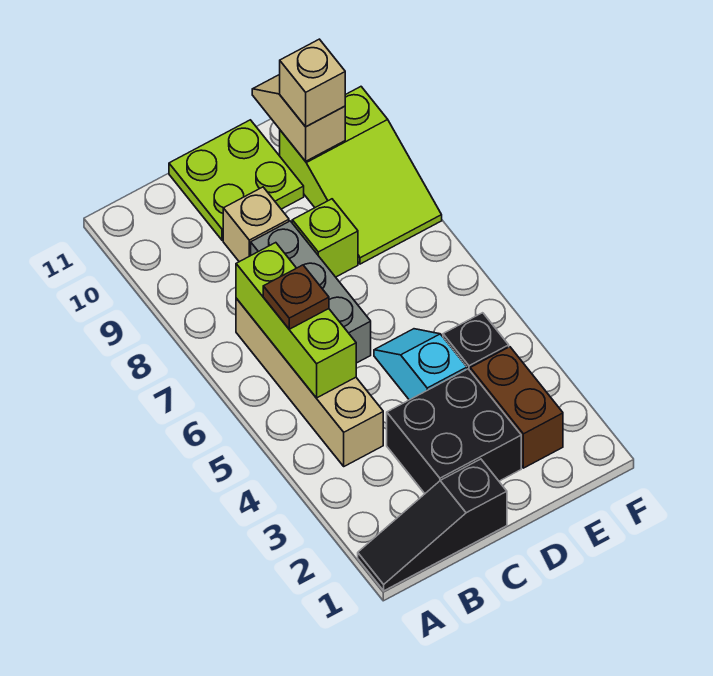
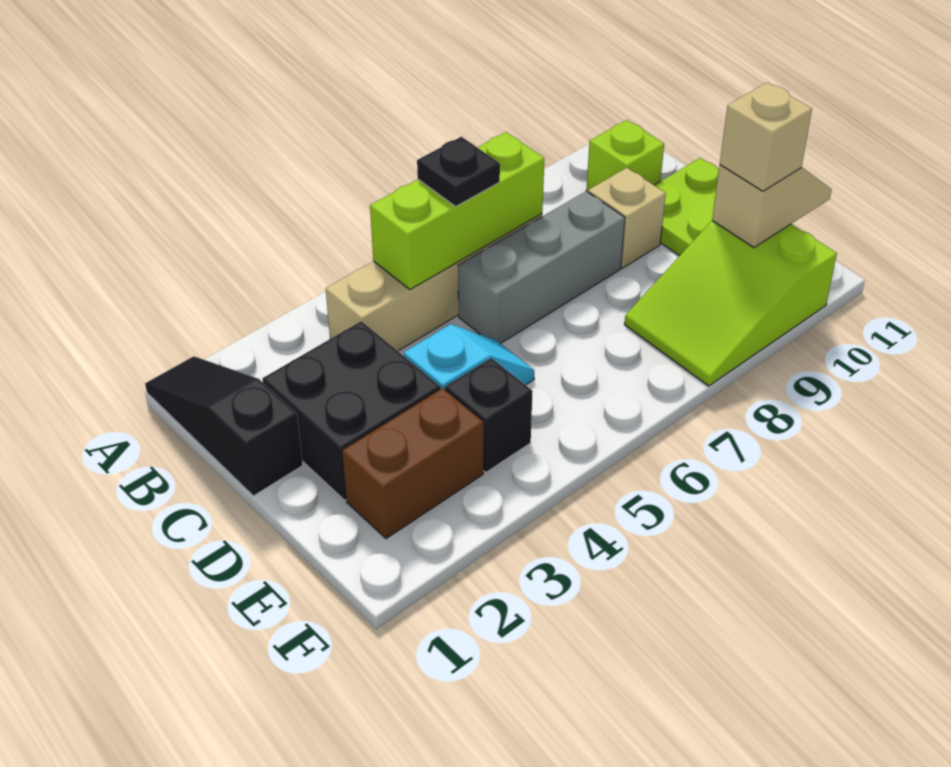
brown 1x1 plate [263,265,329,329] -> black 1x1 plate [417,137,500,206]
lime 1x1 brick [292,199,358,277] -> lime 1x1 brick moved to [586,120,664,192]

